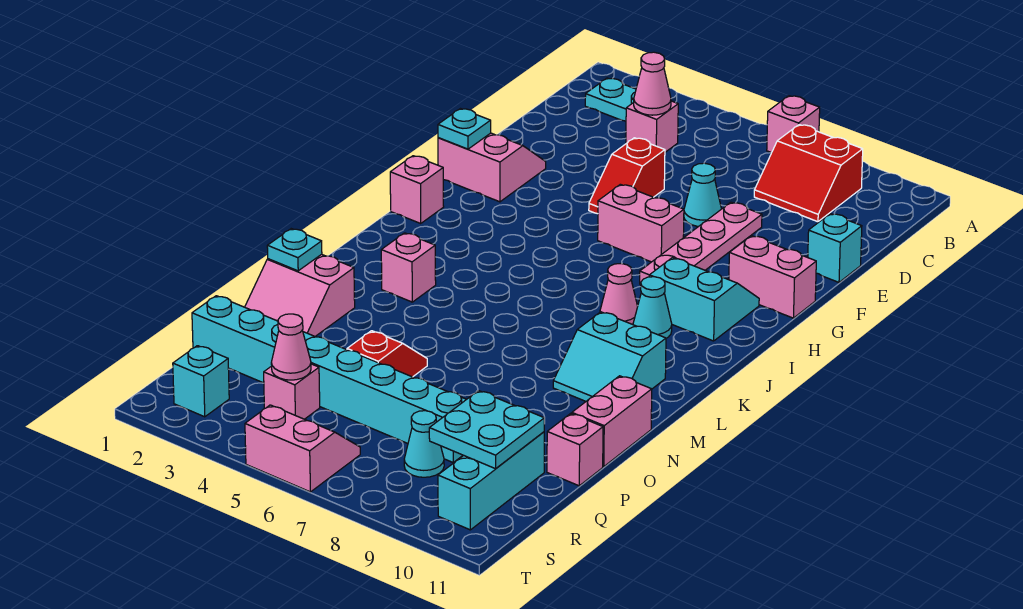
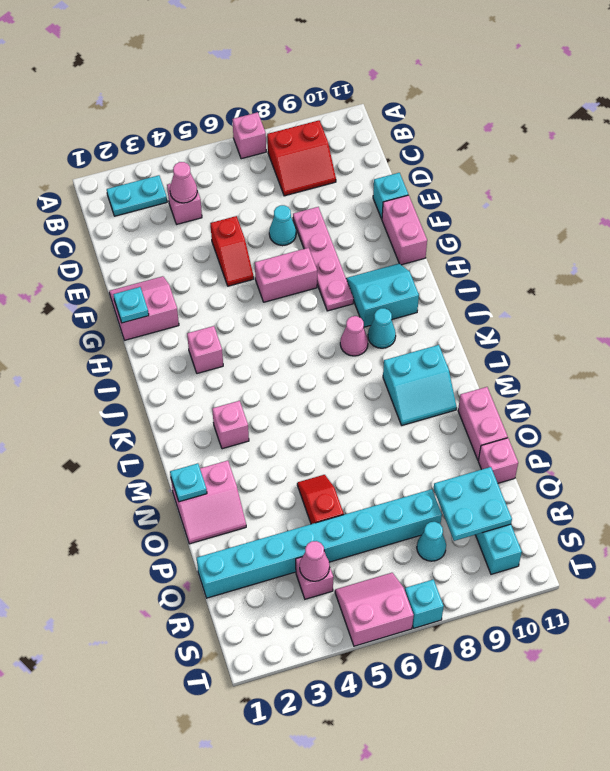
pink 1x2 brick [729,236,816,318] -> pink 1x2 brick turned to [382,195,427,265]
pink 1x1 brick [390,156,444,223] -> pink 1x1 brick moved to [187,326,223,373]
cyan 1x1 brick [173,346,229,417] -> cyan 1x1 brick moved to [405,579,444,628]

